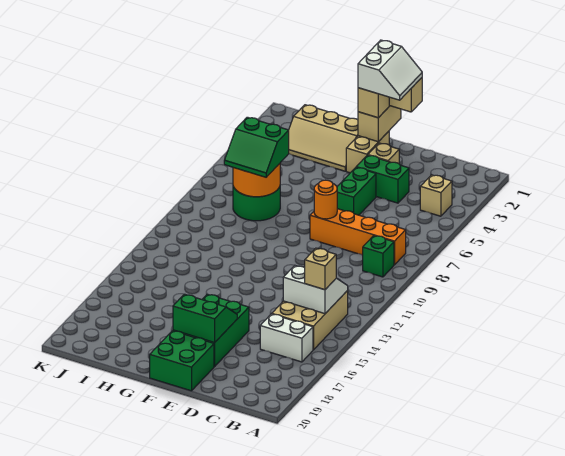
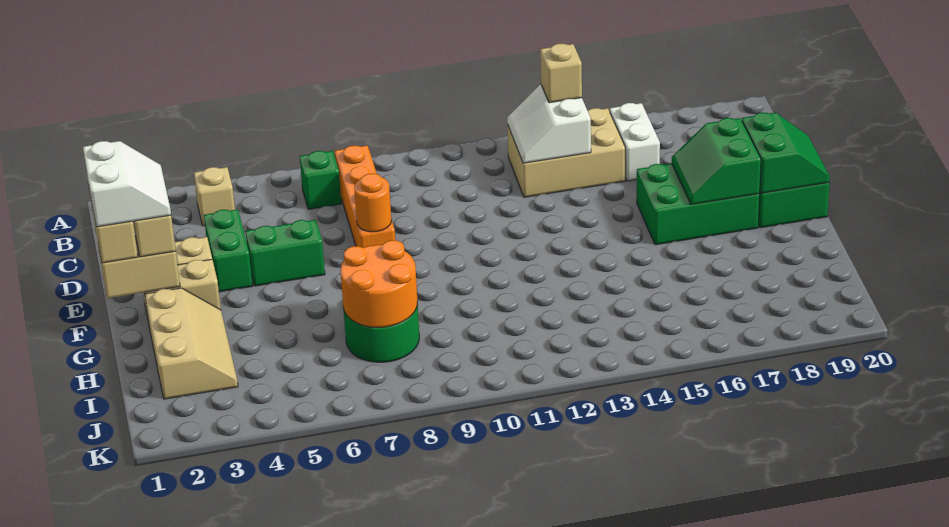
green 1x1 brick [363,236,394,277] -> green 1x1 brick moved to [300,151,341,209]
white 2x2 slope [358,40,422,100] -> white 2x2 slope turned to [83,141,171,227]
green 2x2 slope [224,117,289,177] -> green 2x2 slope moved to [742,113,830,193]

